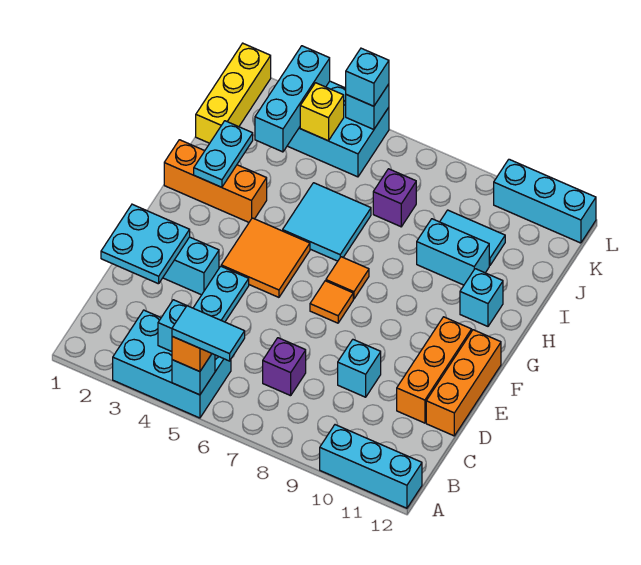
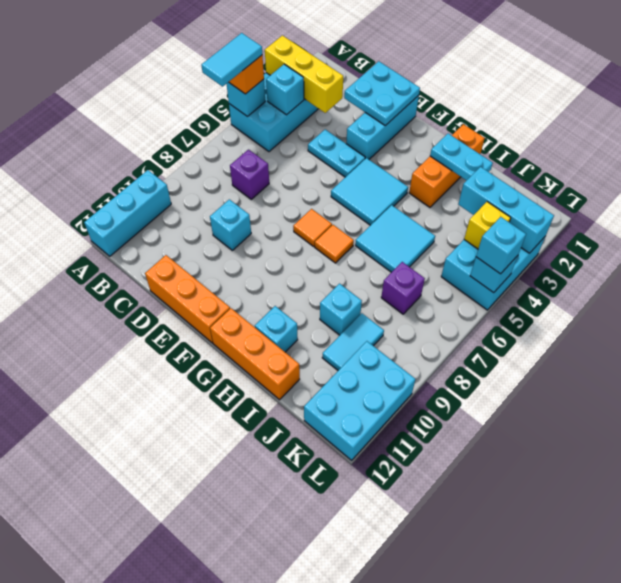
orange 1x3 brick [397,317,472,423] -> orange 1x3 brick moved to [210,308,300,400]
orange 2x2 tile [221,218,310,297] -> cyan 2x2 tile [331,158,408,225]
cyan 1x2 brick [417,219,489,285] -> cyan 1x1 brick [320,284,362,335]
yellow 1x3 brick [196,43,271,143] -> yellow 1x3 brick moved to [265,36,343,113]
cyan 1x3 brick [494,159,596,243] -> cyan 2x3 brick [304,341,415,460]

